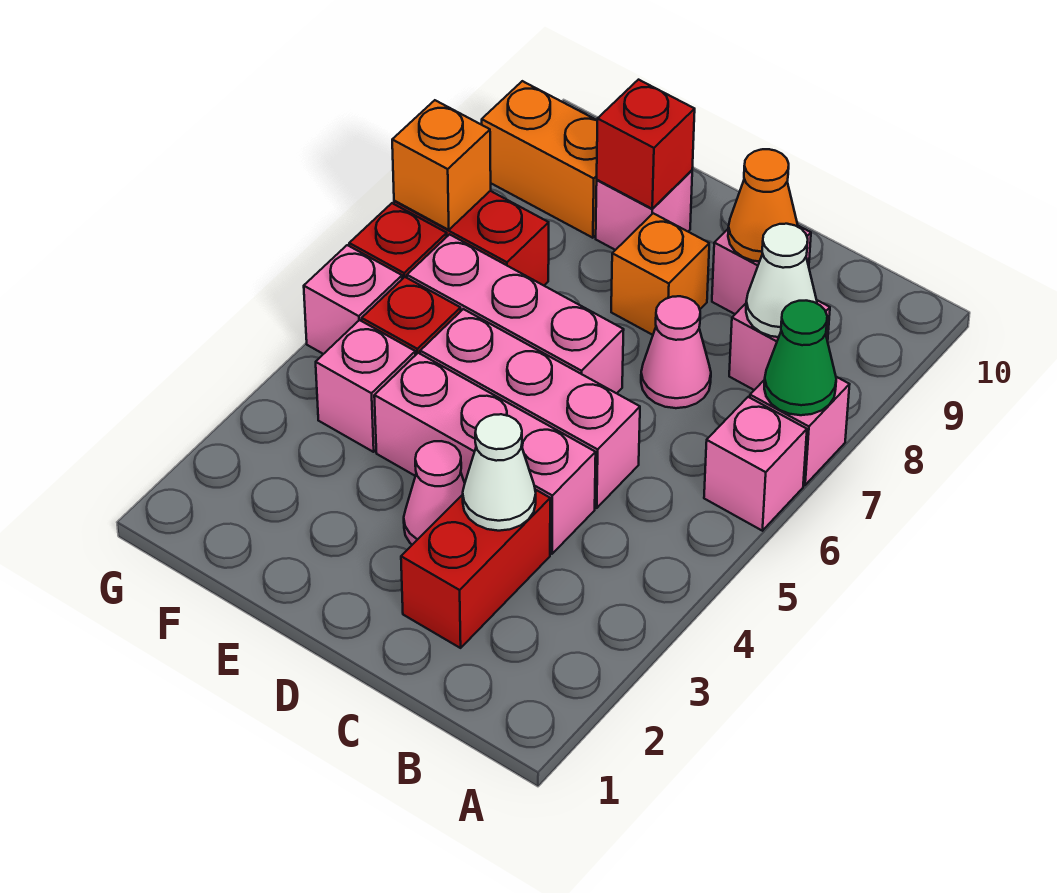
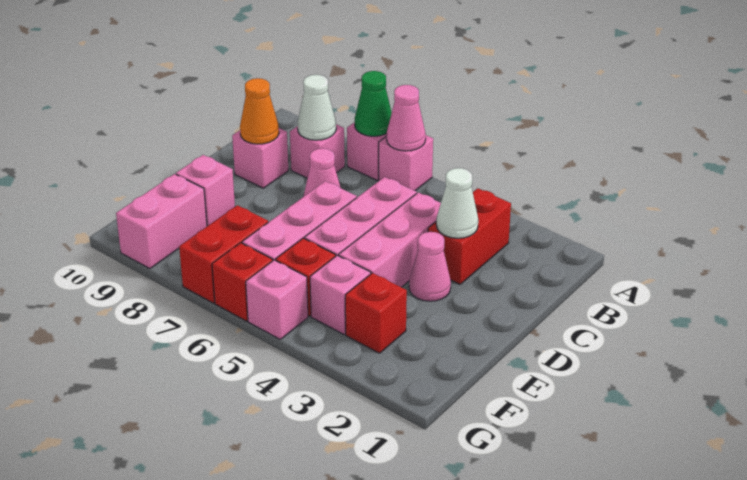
none -> pink 1x1 cone [387,85,426,151]
red 1x2 brick [401,490,550,648] -> red 1x2 brick turned to [428,188,511,284]
orange 1x1 brick [611,213,709,335] -> none
red 1x1 brick [597,80,695,209] -> red 1x1 brick moved to [345,273,407,353]
orange 1x2 brick [482,81,597,238] -> pink 1x2 brick [116,174,207,269]
orange 1x1 brick [392,100,491,230] -> none

